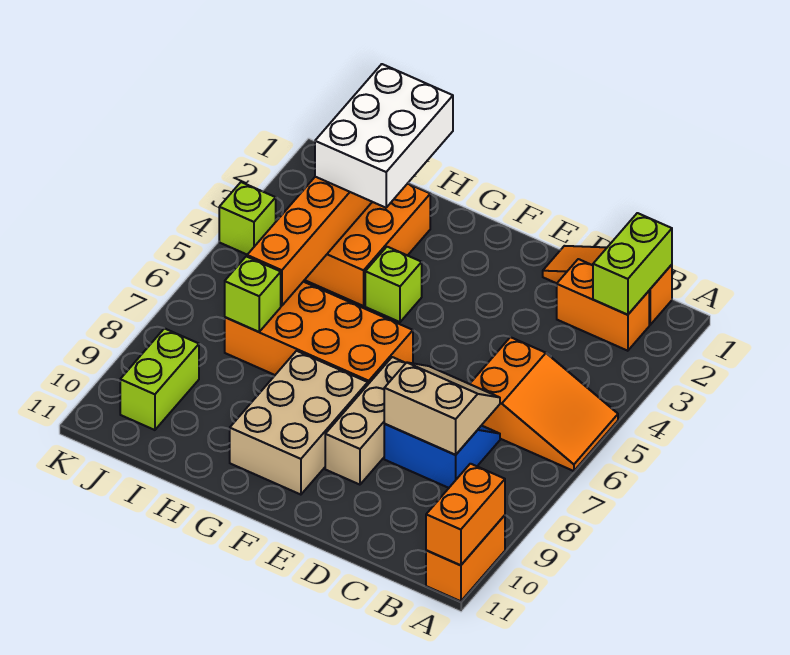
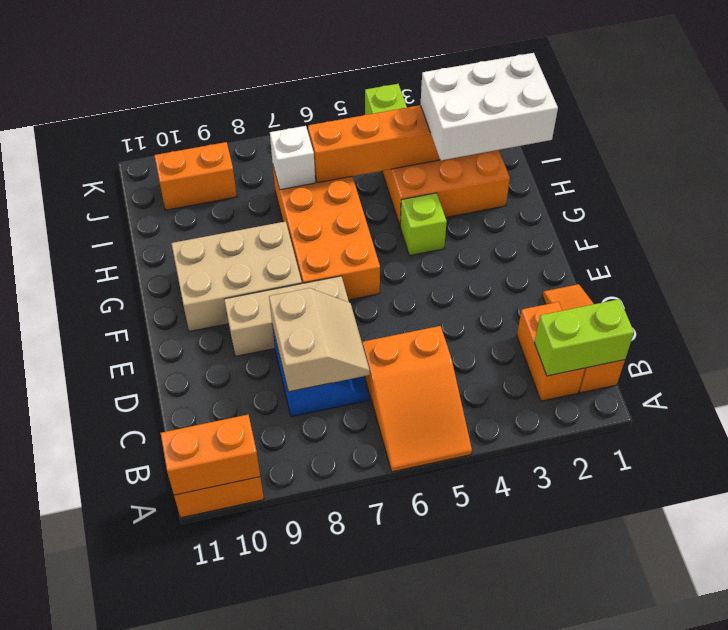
lime 1x1 brick [225,256,281,332] -> white 1x1 brick [270,126,315,190]
lime 1x2 brick [120,328,199,430] -> orange 1x2 brick [154,142,237,210]

